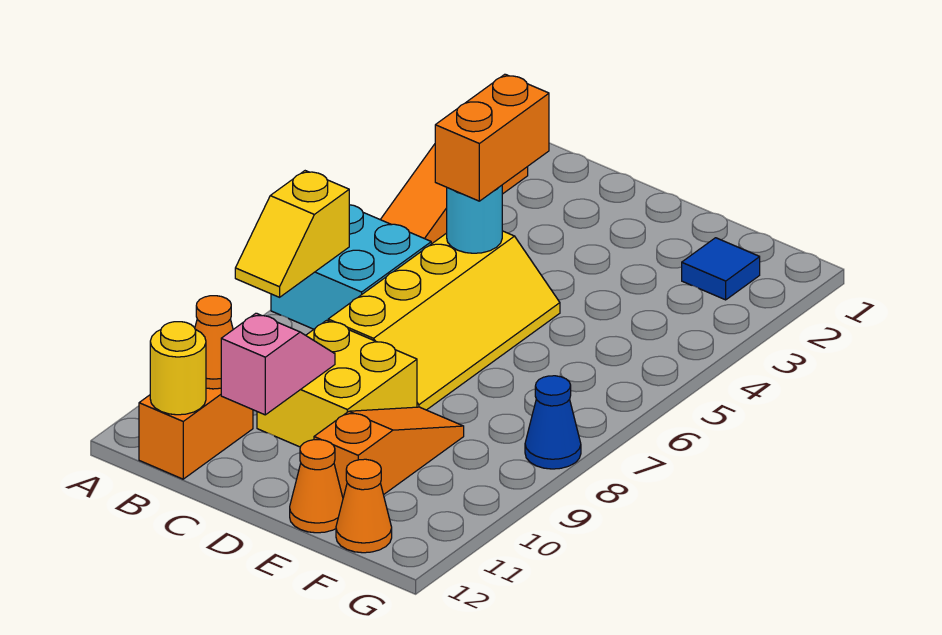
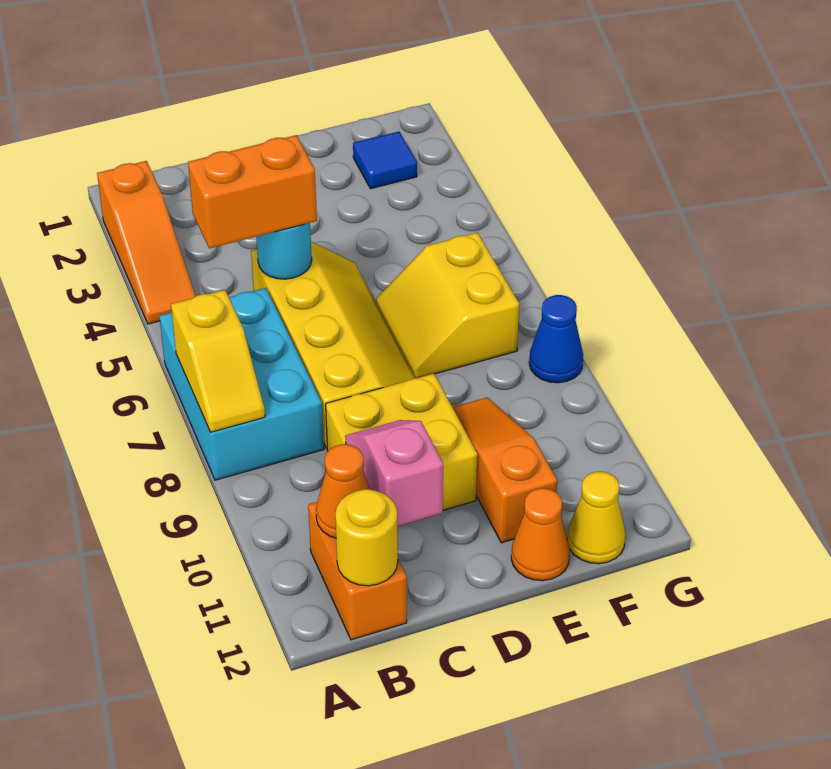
cyan 2x2 brick [271,205,431,329] -> cyan 2x3 brick [159,288,324,480]
orange 1x2 brick [435,74,549,201] -> orange 1x2 brick turned to [188,135,317,249]
none -> yellow 2x2 slope [376,233,519,378]
orange 1x1 cone [336,459,392,553] -> yellow 1x1 cone [567,472,625,564]

